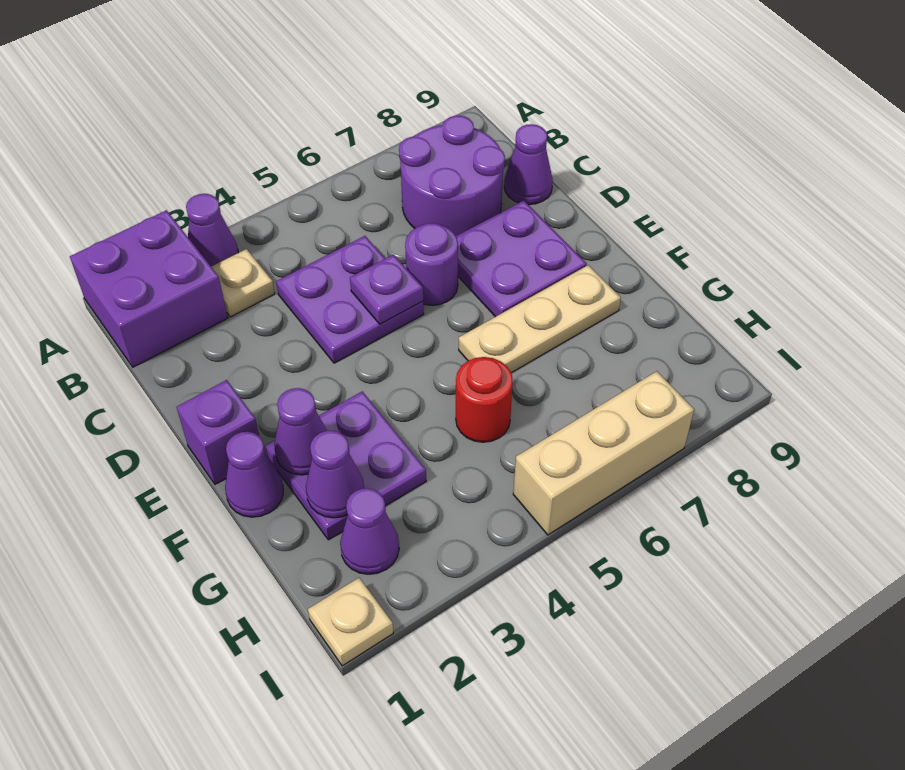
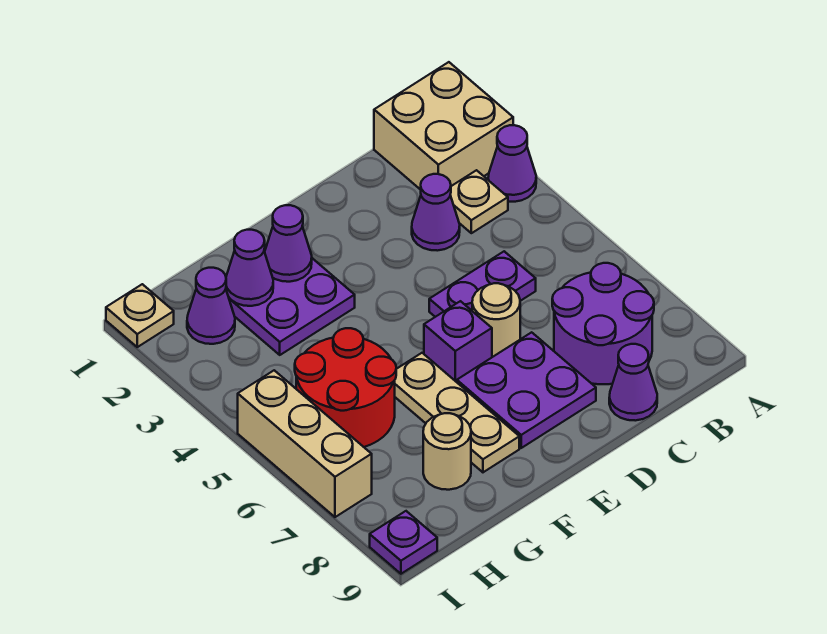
purple 2x2 brick [70,210,228,367] -> tan 2x2 brick [374,62,513,190]
purple 2x2 plate [276,236,424,363] -> purple 1x2 plate [429,251,536,317]
purple 1x1 plate [350,255,423,324] -> purple 1x1 plate moved to [370,511,437,574]
purple 1x1 round brick [405,223,458,305] -> tan 1x1 round brick [472,283,520,357]
purple 1x1 brick [177,380,259,484] -> purple 1x1 brick moved to [424,301,492,382]
purple 1x1 cone [225,432,283,517] -> purple 1x1 cone moved to [412,174,460,251]
red 1x1 round brick [456,357,513,442] -> red 2x2 round brick [295,328,396,447]
none -> tan 1x1 round brick [423,413,471,490]

